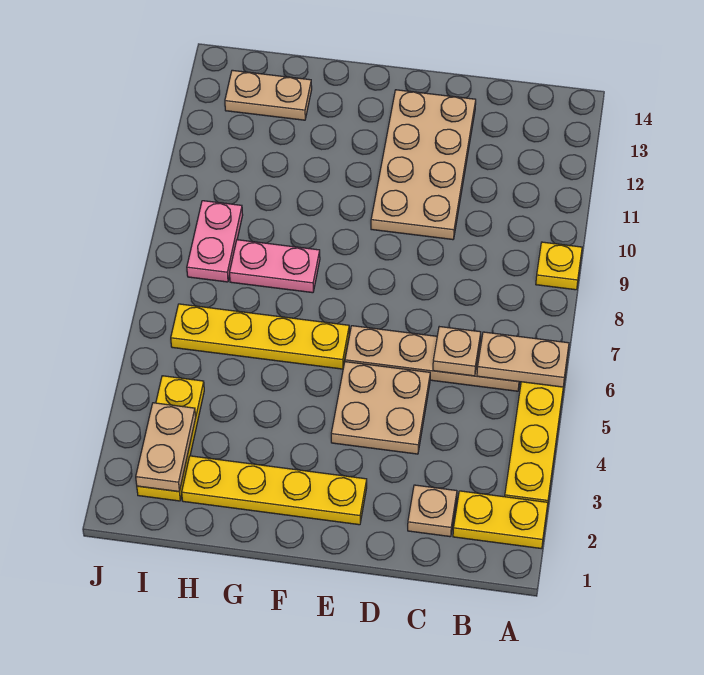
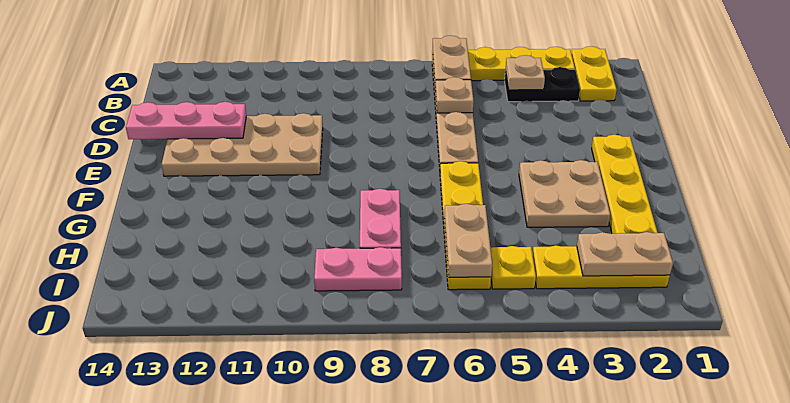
yellow 1x1 plate [536,242,582,290] -> yellow 1x1 plate moved to [490,246,536,289]
none -> black 1x2 plate [505,67,580,102]
tan 1x1 plate [408,485,457,537] -> tan 1x1 plate moved to [505,55,545,90]
tan 2x2 plate [331,362,430,454] -> tan 2x2 plate moved to [519,160,610,227]
none -> pink 1x3 plate [126,102,246,139]
tan 1x2 plate [225,70,312,120] -> tan 1x2 plate moved to [444,204,492,277]

